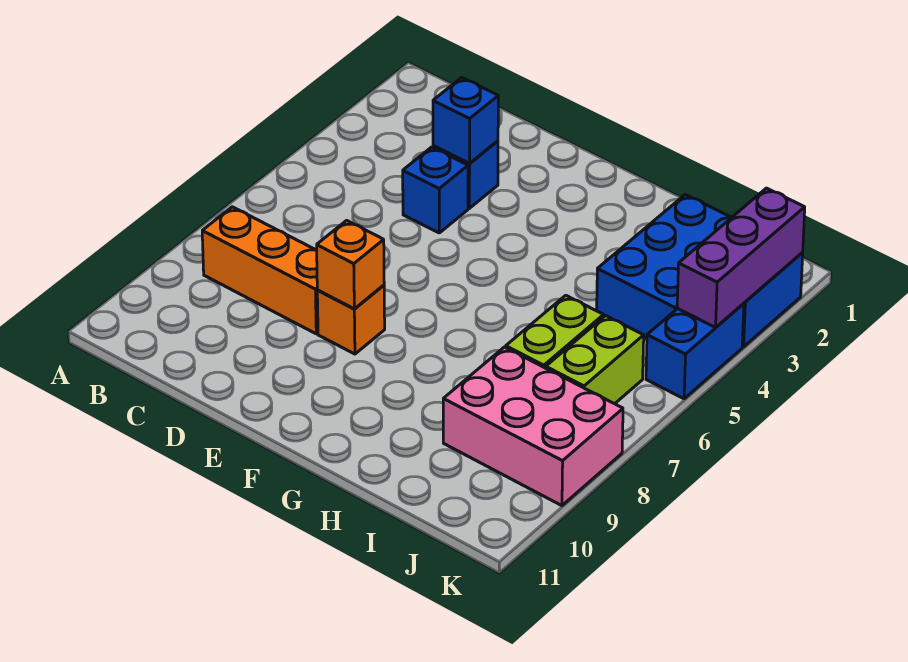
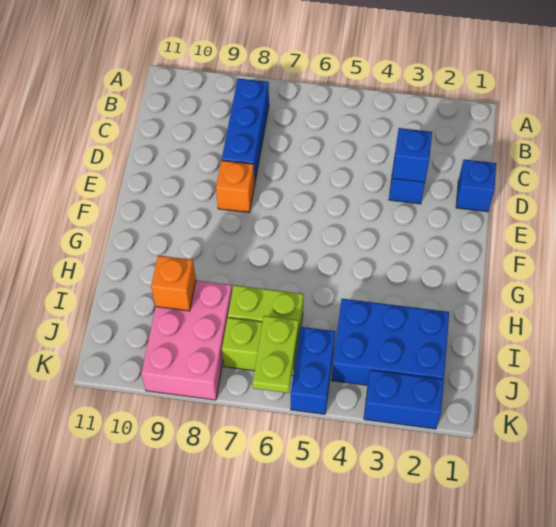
orange 1x3 brick [202,207,318,334] -> blue 1x3 brick [222,78,269,183]
blue 1x1 brick [403,147,468,233] -> blue 1x1 brick moved to [456,159,496,212]
orange 1x1 brick [317,220,384,309] -> orange 1x1 brick moved to [151,256,196,311]
none -> lime 1x2 plate [253,316,299,393]
purple 1x3 brick [677,188,805,327] -> none
blue 1x2 brick [646,303,744,399] -> blue 1x2 brick turned to [291,327,335,414]

